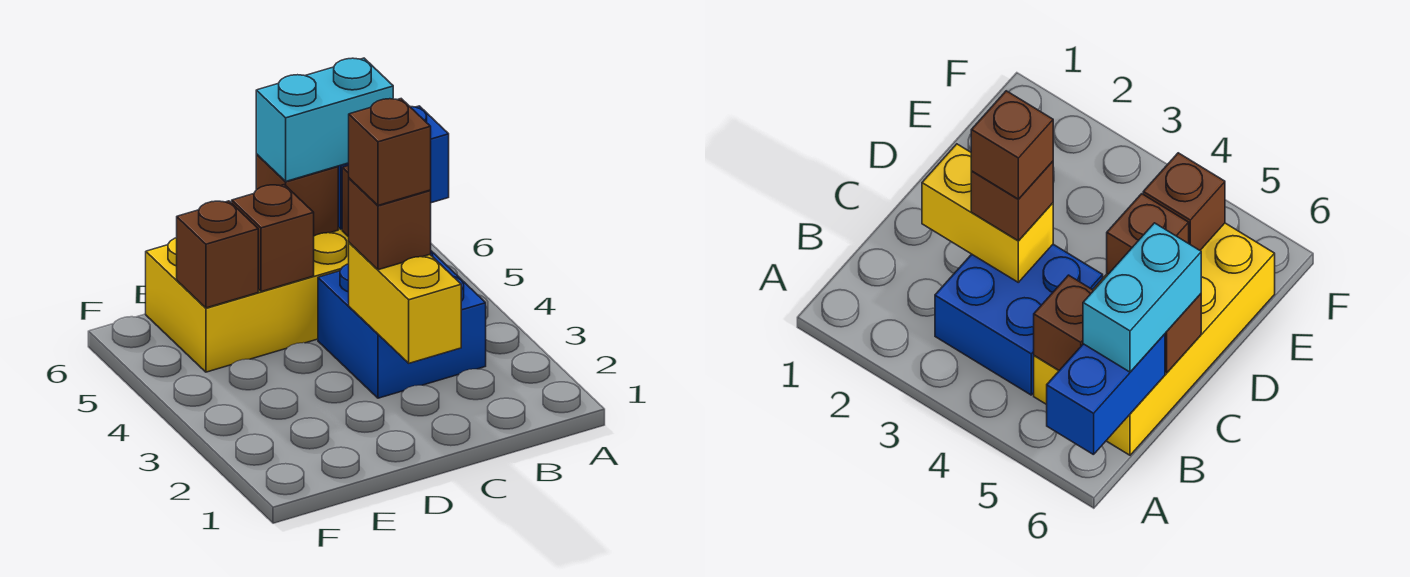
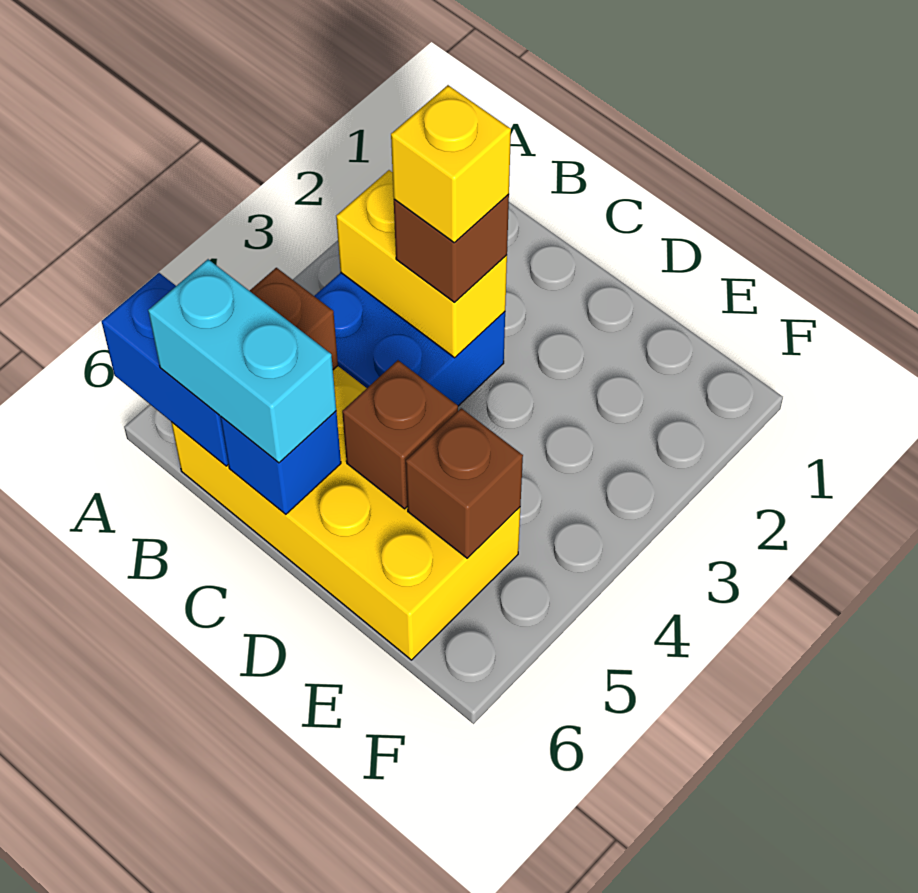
yellow 1x2 brick [349,243,461,363] -> yellow 1x2 brick turned to [336,170,507,358]
brown 1x1 brick [349,99,431,205] -> yellow 1x1 brick [391,85,511,243]
brown 1x1 brick [256,155,338,236] -> blue 1x1 brick [220,411,341,514]

